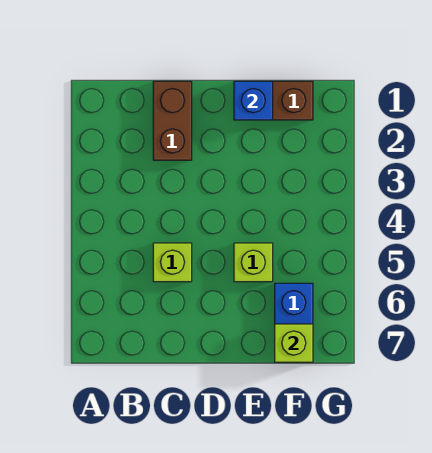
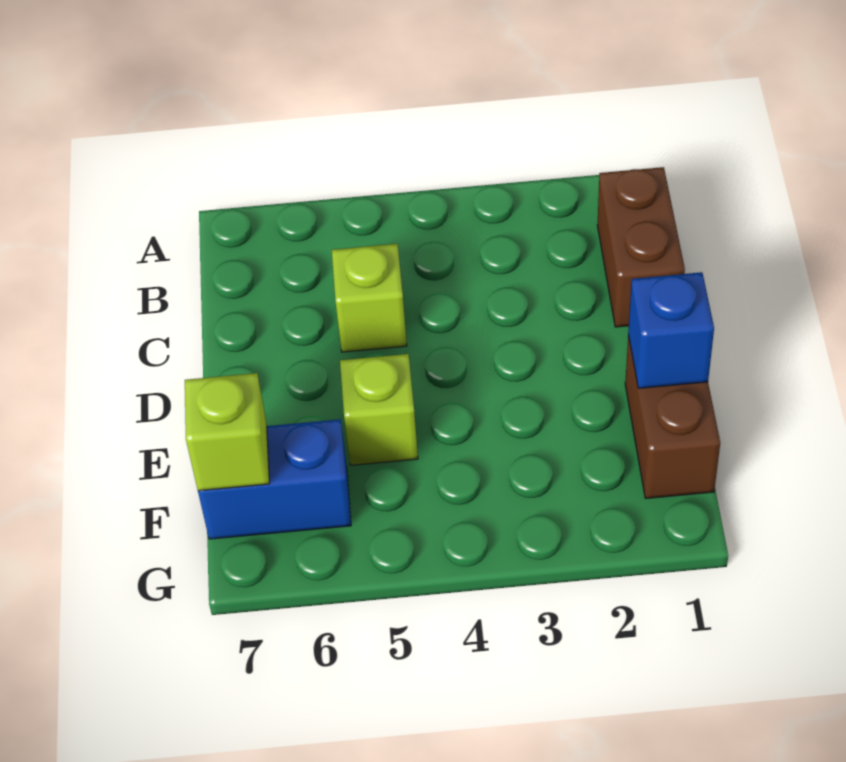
brown 1x2 brick [153,81,192,160] -> brown 1x2 brick turned to [597,167,685,327]

